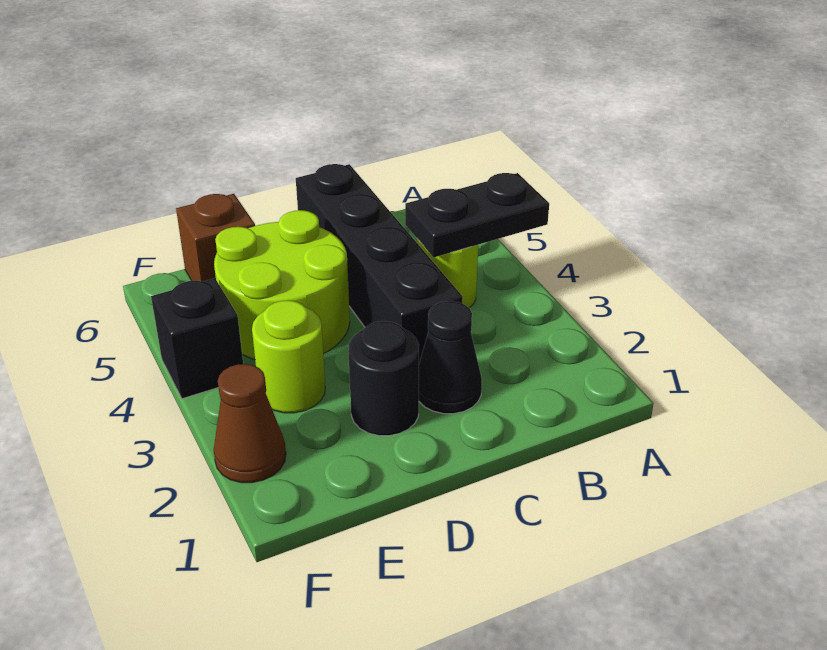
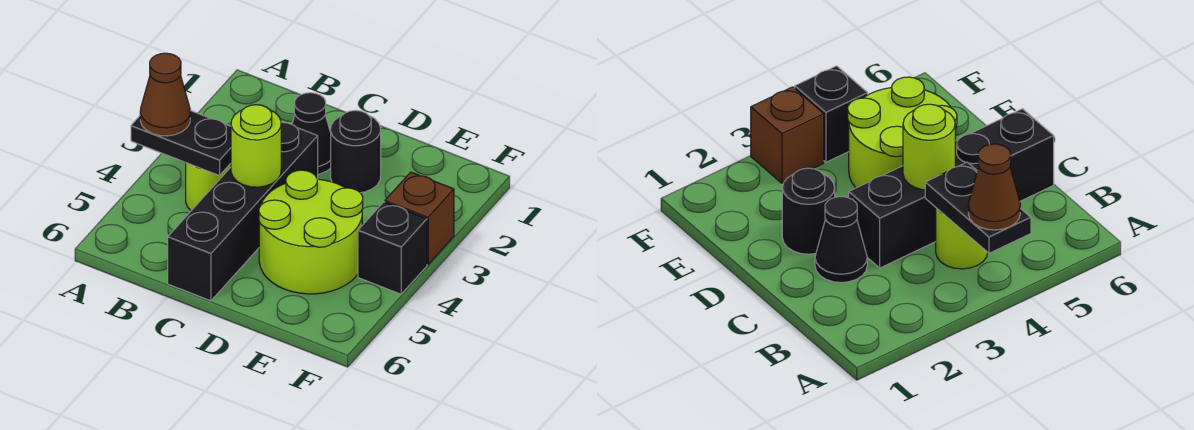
lime 1x1 round brick [252,300,325,413] -> lime 1x1 round brick moved to [231,105,281,187]
brown 1x1 brick [176,194,255,282] -> brown 1x1 brick moved to [385,172,454,264]
brown 1x1 cone [214,364,286,483] -> brown 1x1 cone moved to [140,53,190,136]

